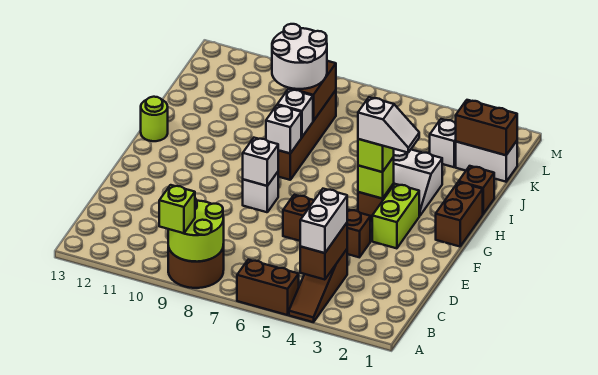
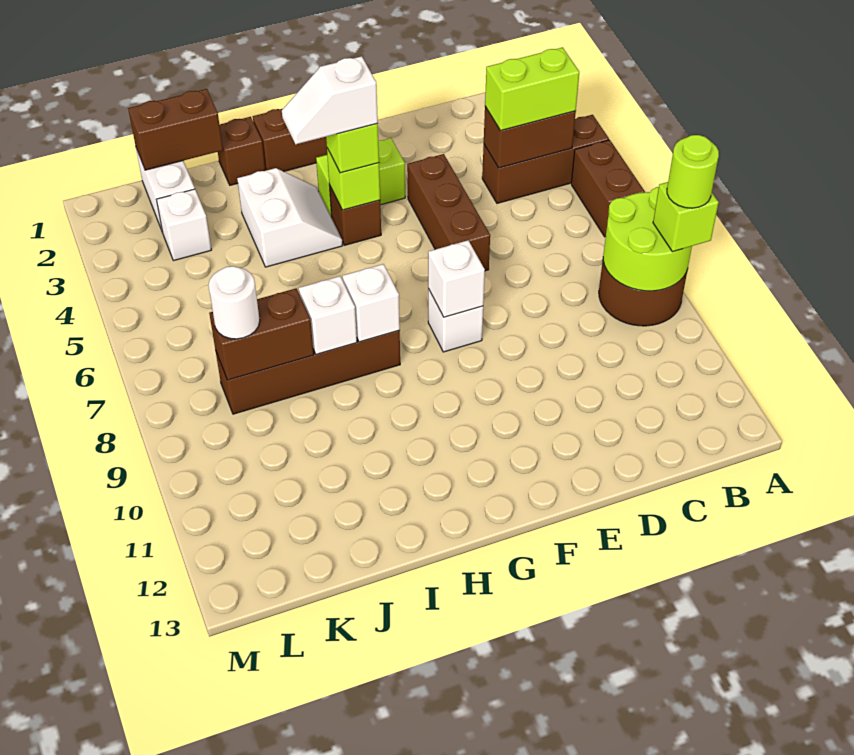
brown 1x3 slope [289,250,347,322] -> brown 1x3 brick [482,115,609,203]
white 1x2 brick [300,189,347,253] -> lime 1x2 brick [485,47,579,131]
white 1x2 slope [358,97,419,153] -> white 1x2 slope turned to [282,56,378,144]
lime 1x1 round brick [141,97,168,141] -> lime 1x1 round brick moved to [667,135,719,208]
white 2x2 round brick [272,24,327,89] -> white 1x1 round brick [209,266,260,339]
brown 1x2 brick [456,100,517,155] -> brown 1x2 brick turned to [128,89,223,170]

